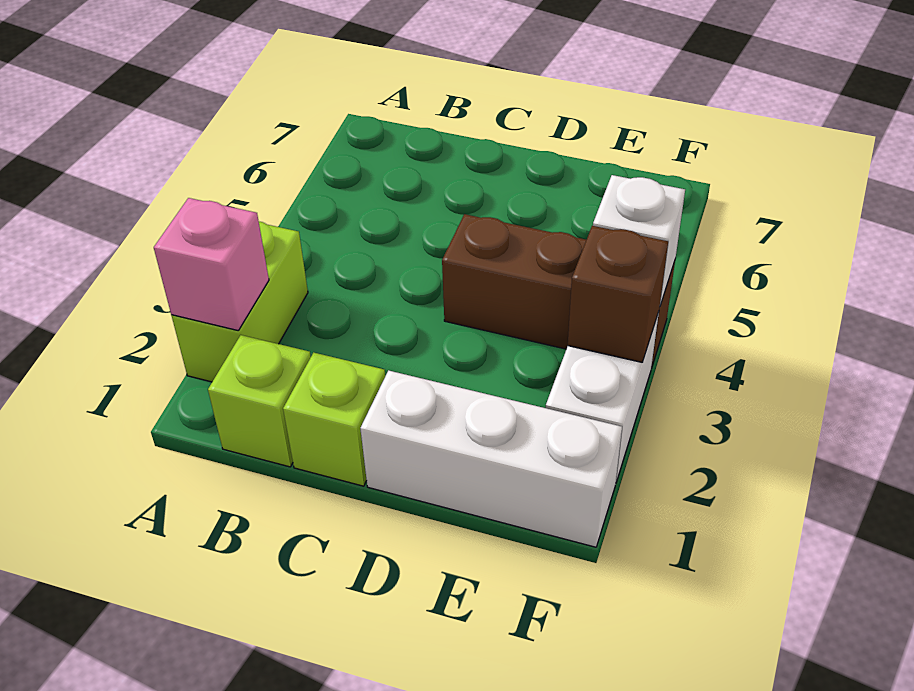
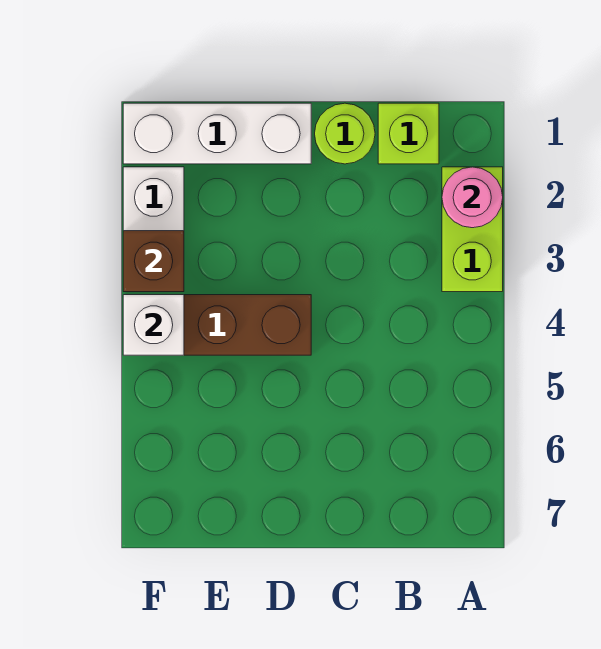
pink 1x1 brick [154,198,269,330] -> pink 1x1 round brick [442,167,503,228]
lime 1x1 brick [283,352,385,486] -> lime 1x1 round brick [315,103,375,164]

